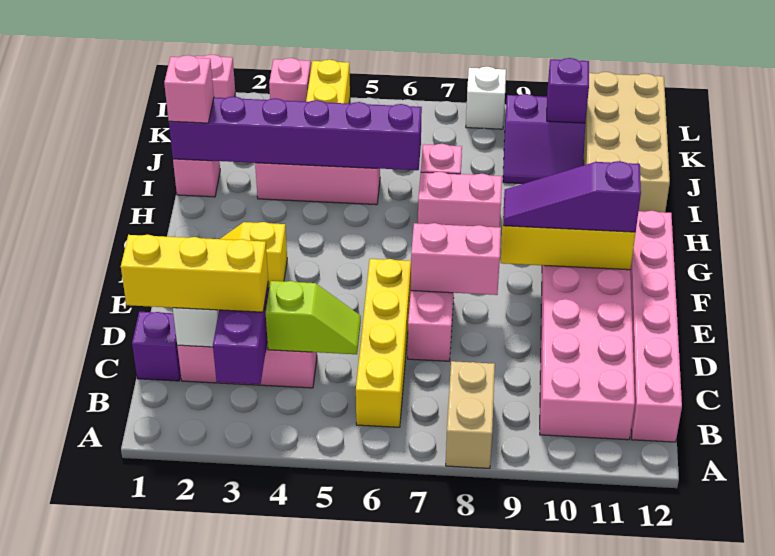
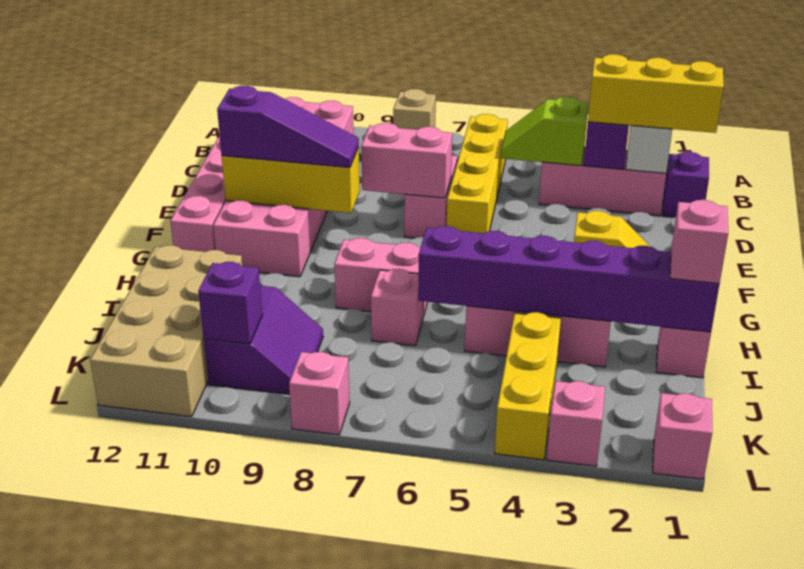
tan 1x2 brick [446,361,495,468] -> tan 1x1 brick [393,89,436,130]
purple 2x2 slope [503,94,585,184] -> purple 2x2 slope turned to [204,286,323,394]
white 1x1 brick [466,67,506,129] -> pink 1x1 brick [289,352,350,435]

